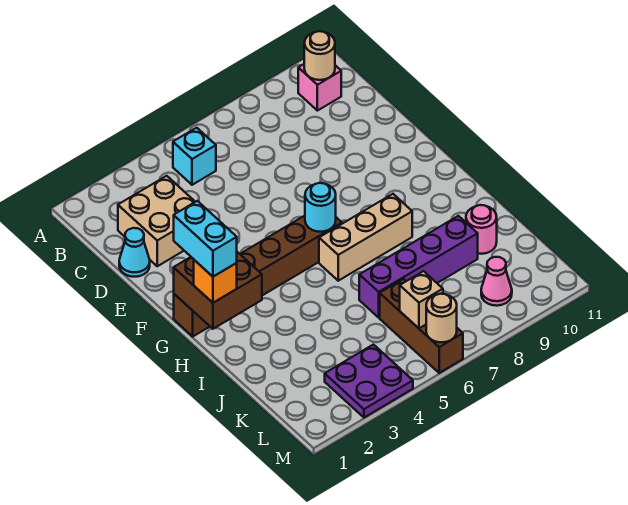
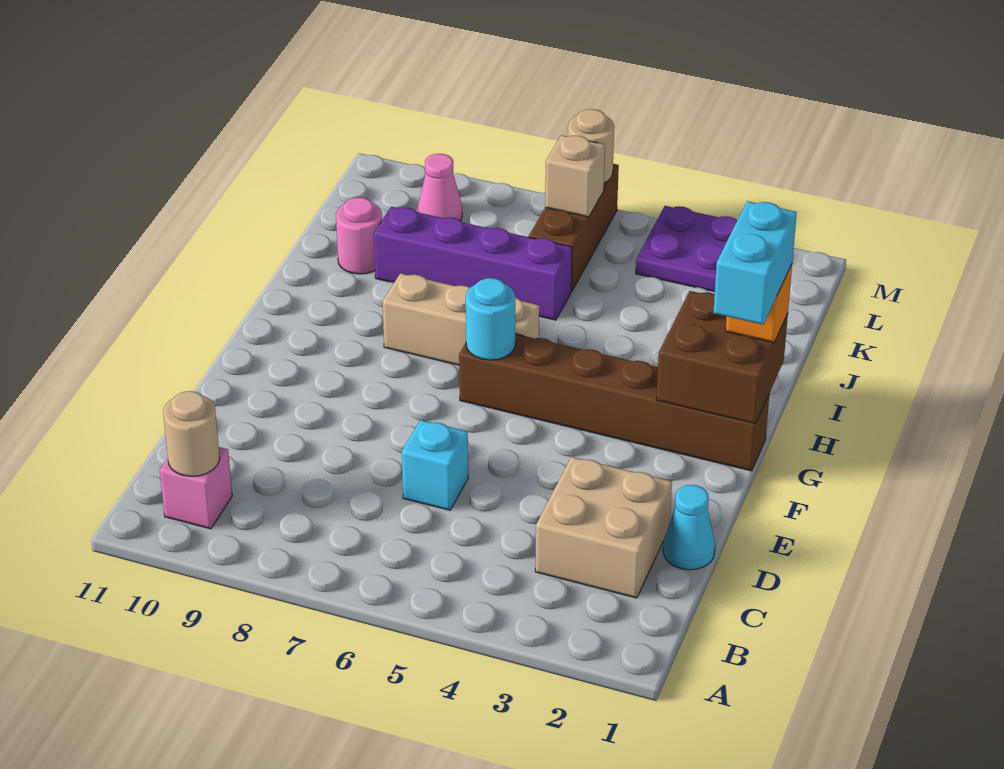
cyan 1x1 brick [173,128,216,185] -> cyan 1x1 brick moved to [402,420,468,510]

